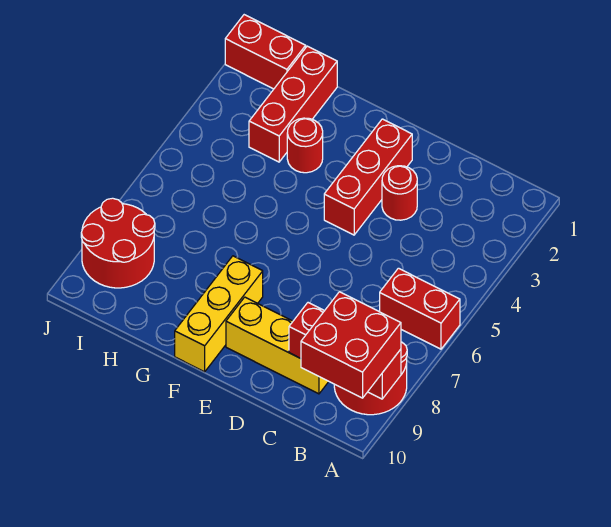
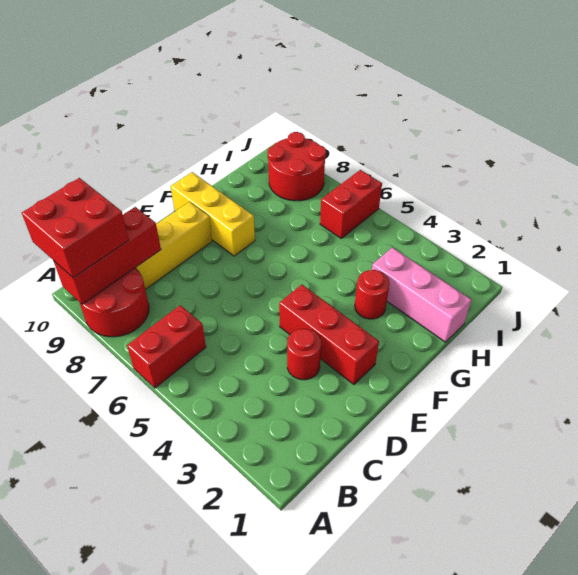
red 1x3 brick [249,46,337,162] -> pink 1x3 brick [372,247,471,342]
red 1x2 brick [225,15,306,89] -> red 1x2 brick moved to [320,170,382,238]

